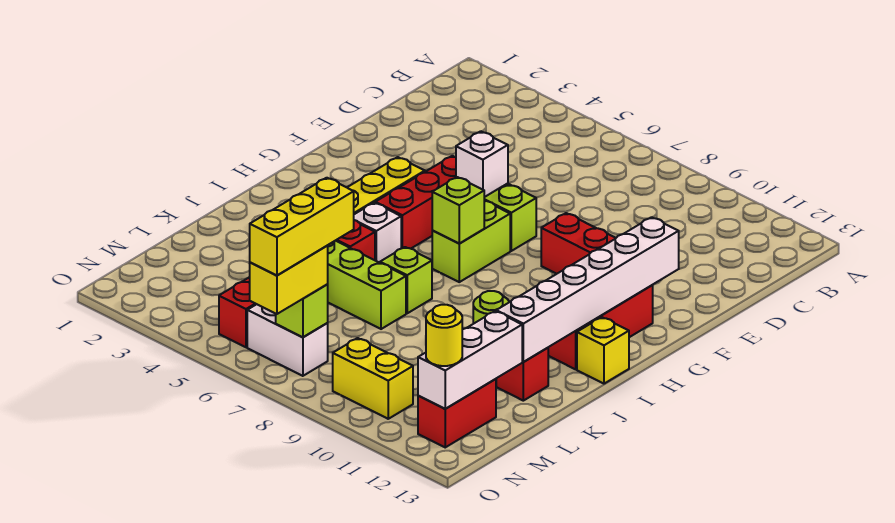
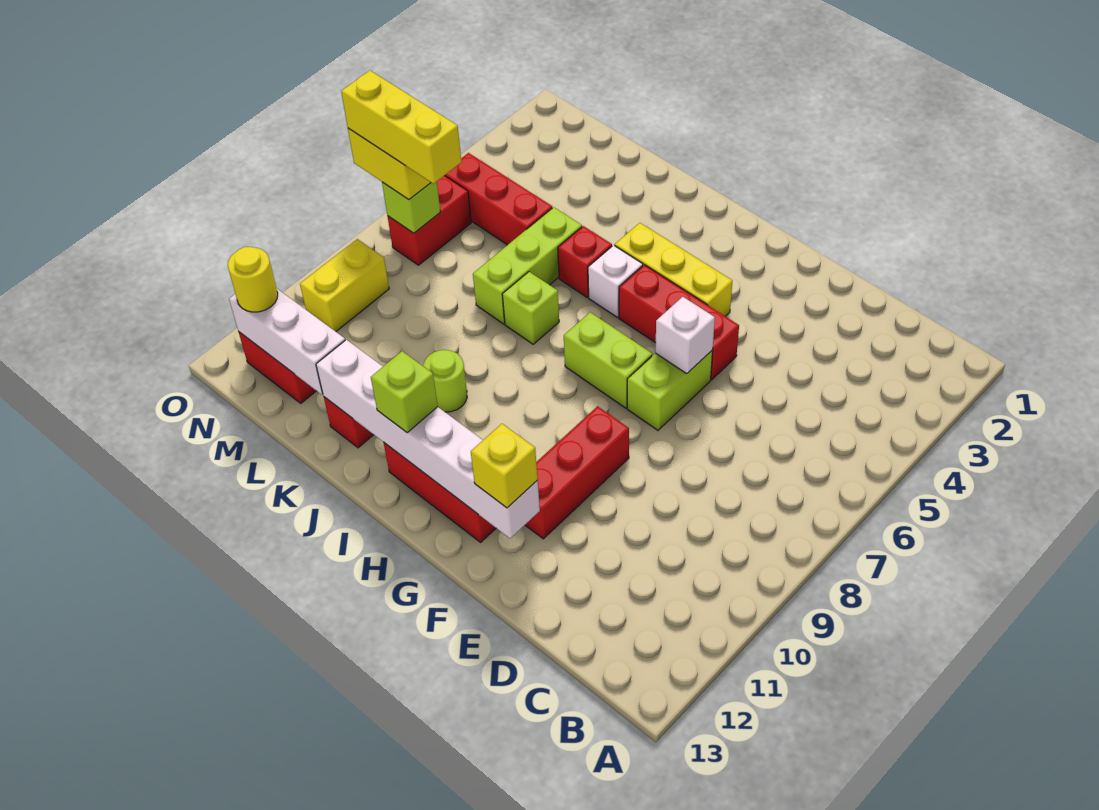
lime 1x1 brick [432,177,484,244] -> lime 1x1 brick moved to [371,351,438,432]
yellow 1x1 brick [577,317,629,384] -> yellow 1x1 brick moved to [471,424,538,508]
white 1x2 brick [247,304,328,376] -> red 1x2 brick [388,176,471,265]

